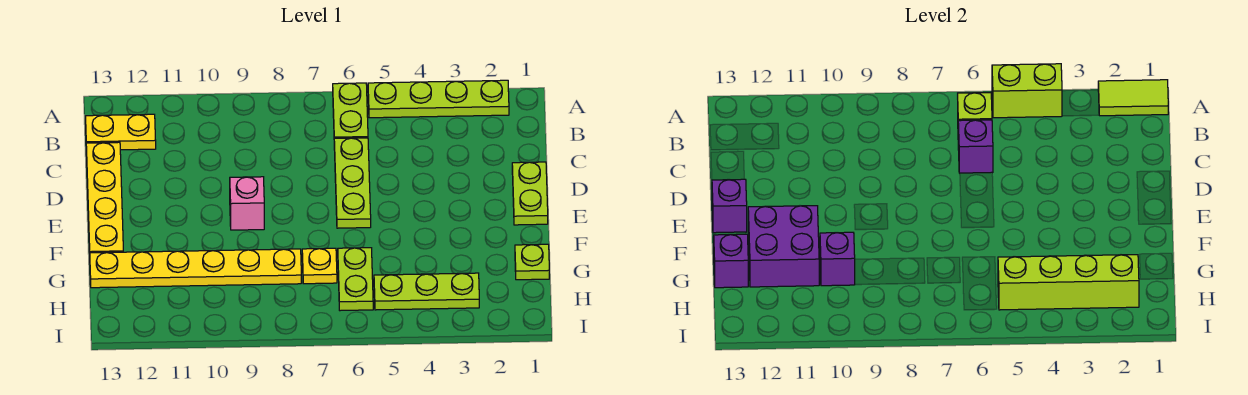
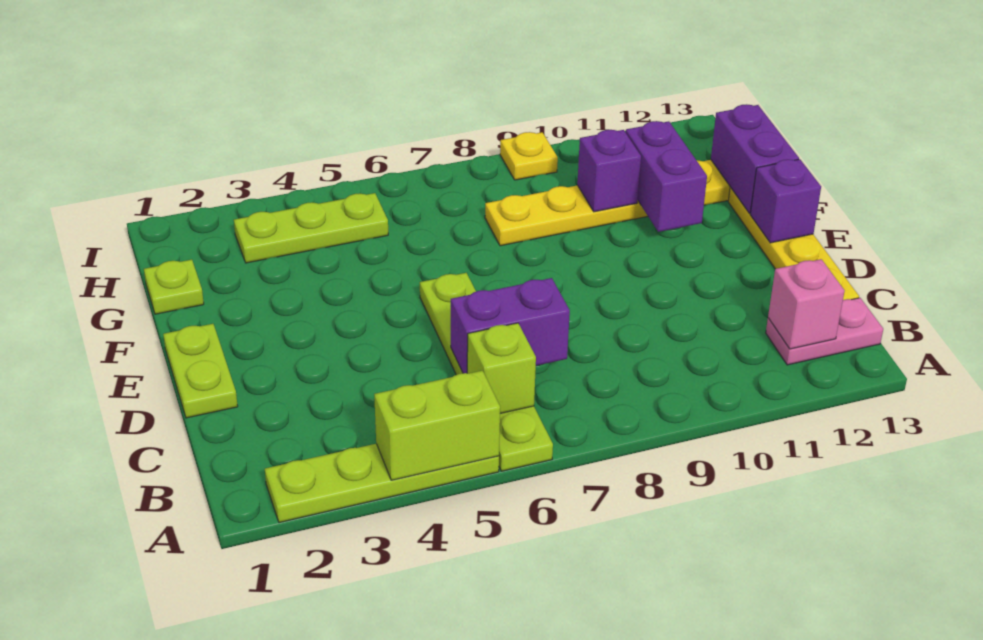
lime 1x2 tile [1098,80,1168,116] -> none
yellow 1x2 plate [86,114,156,150] -> pink 1x2 plate [766,298,883,365]
purple 1x1 brick [958,120,993,173] -> purple 1x2 brick [451,278,570,373]
pink 1x1 brick [230,177,264,230] -> pink 1x1 brick moved to [768,259,844,349]
purple 2x2 brick [748,206,819,287] -> purple 1x2 brick [626,121,707,232]
lime 1x2 plate [338,248,373,311] -> none
yellow 1x1 plate [302,248,337,284] -> yellow 1x1 plate moved to [500,132,558,180]
purple 1x1 brick [714,234,749,288] -> purple 1x2 brick [711,104,799,213]
lime 1x4 brick [998,255,1139,310] -> none

